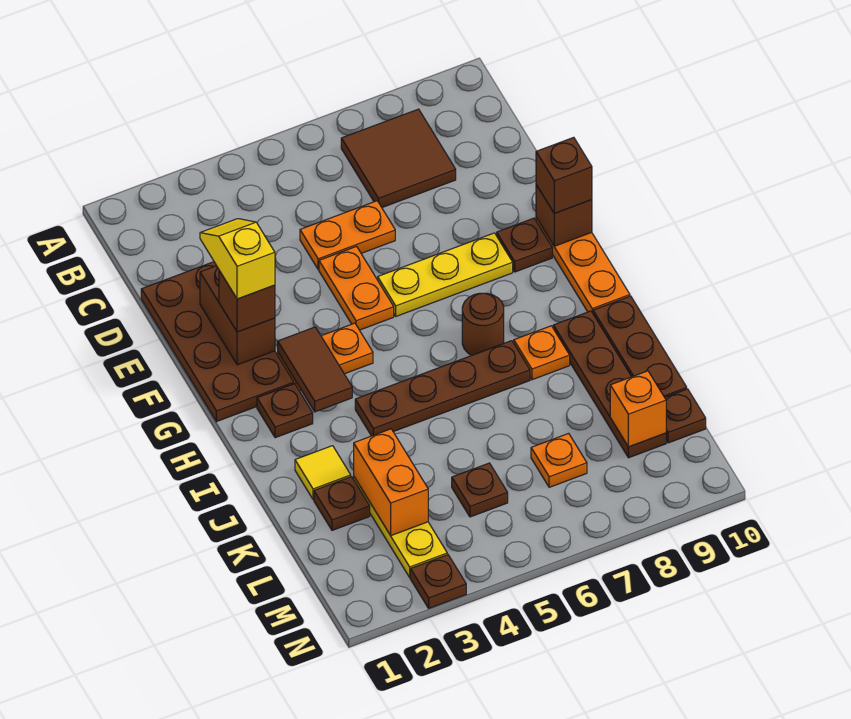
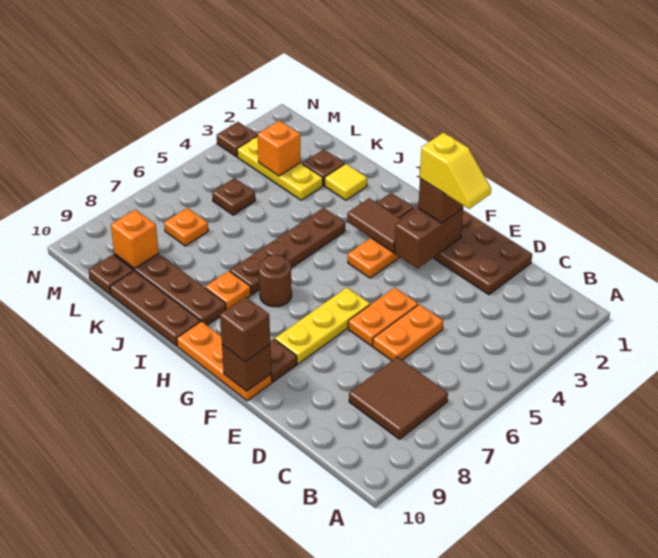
brown 1x2 brick [200,266,275,365] -> brown 1x2 brick turned to [394,209,463,269]
orange 1x2 plate [319,247,394,330] -> orange 1x2 plate turned to [348,287,418,346]
orange 1x2 brick [354,429,428,535] -> orange 1x1 brick [257,120,301,176]

